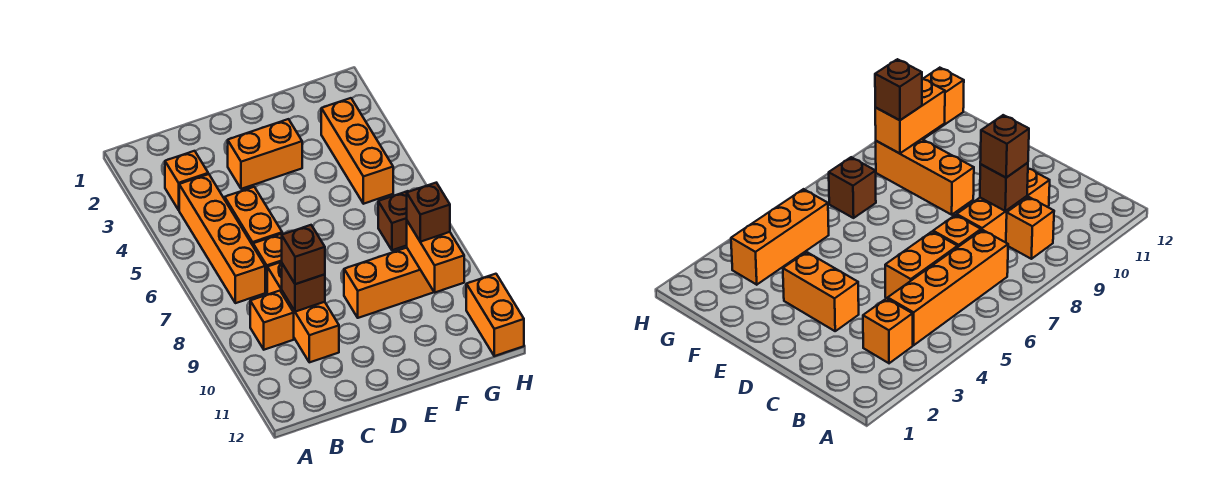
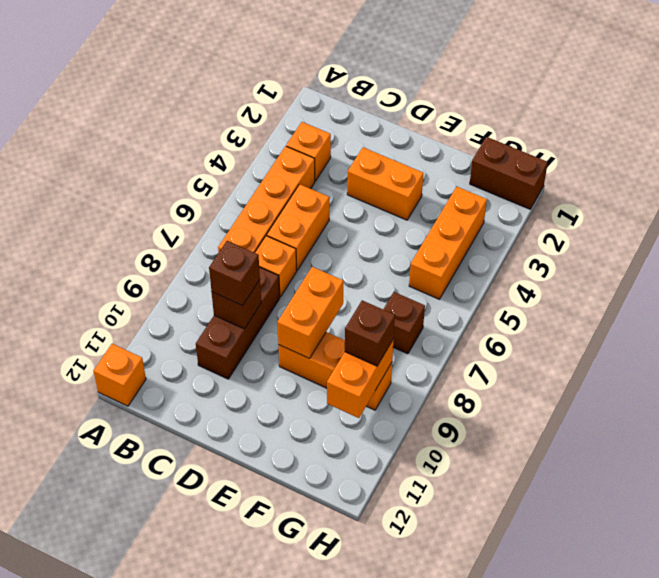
orange 1x1 brick [250,291,294,350] -> orange 1x1 brick moved to [93,344,146,406]
orange 1x3 brick [267,262,339,362] -> brown 1x3 brick [196,267,280,379]
none -> brown 1x2 brick [470,137,548,209]
orange 1x2 brick [466,274,524,356] -> orange 1x2 brick moved to [277,267,343,359]

